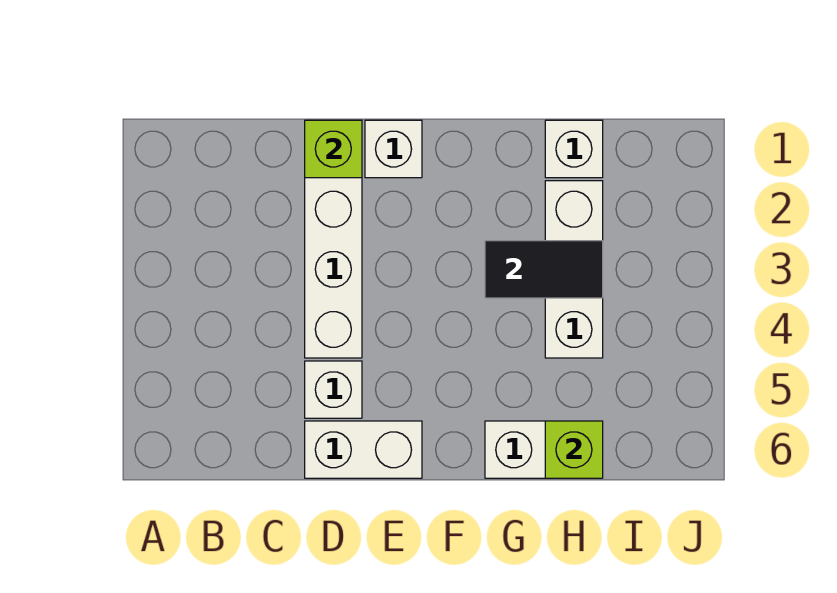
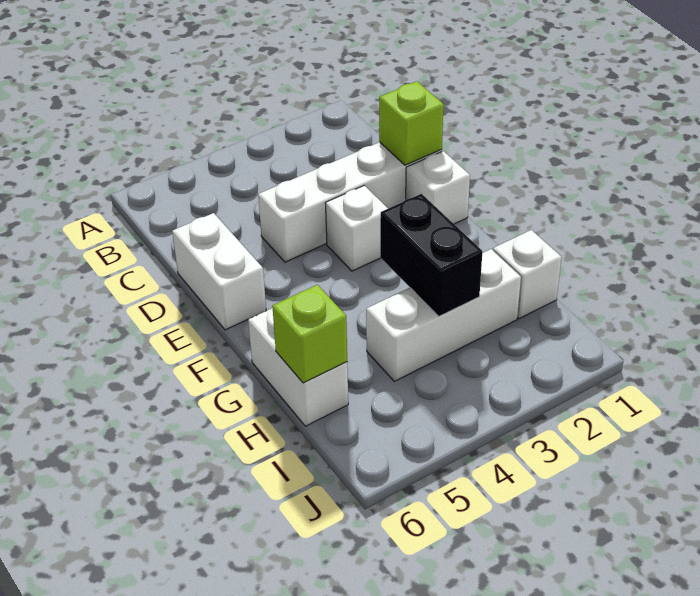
white 1x1 brick [305,361,362,418] -> white 1x1 brick moved to [326,185,388,271]
black 1x2 tile [485,241,603,298] -> black 1x2 brick [380,194,482,316]

